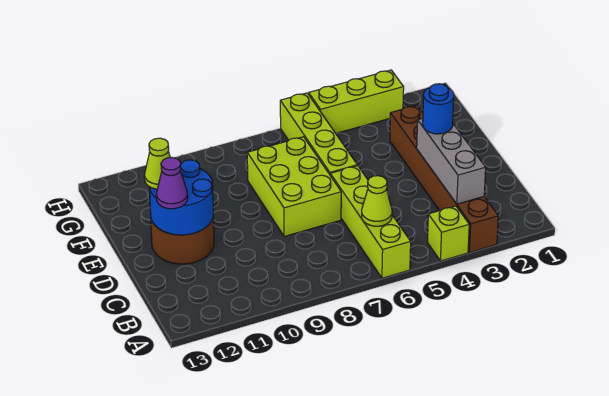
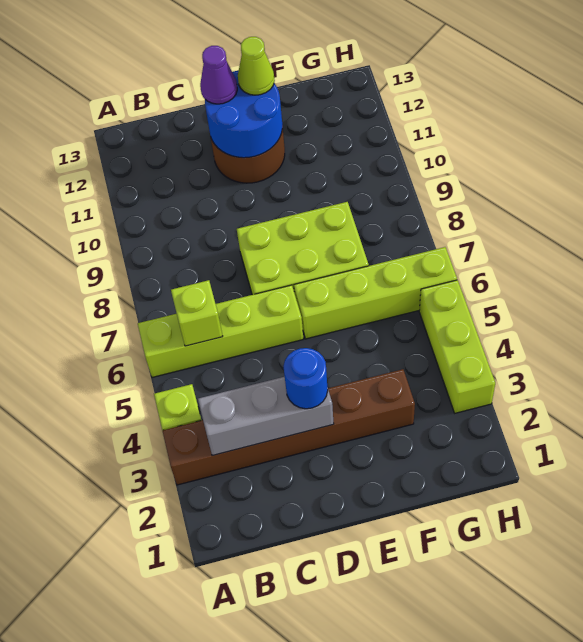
lime 1x1 cone [362,176,392,226] -> lime 1x1 brick [171,280,223,346]

